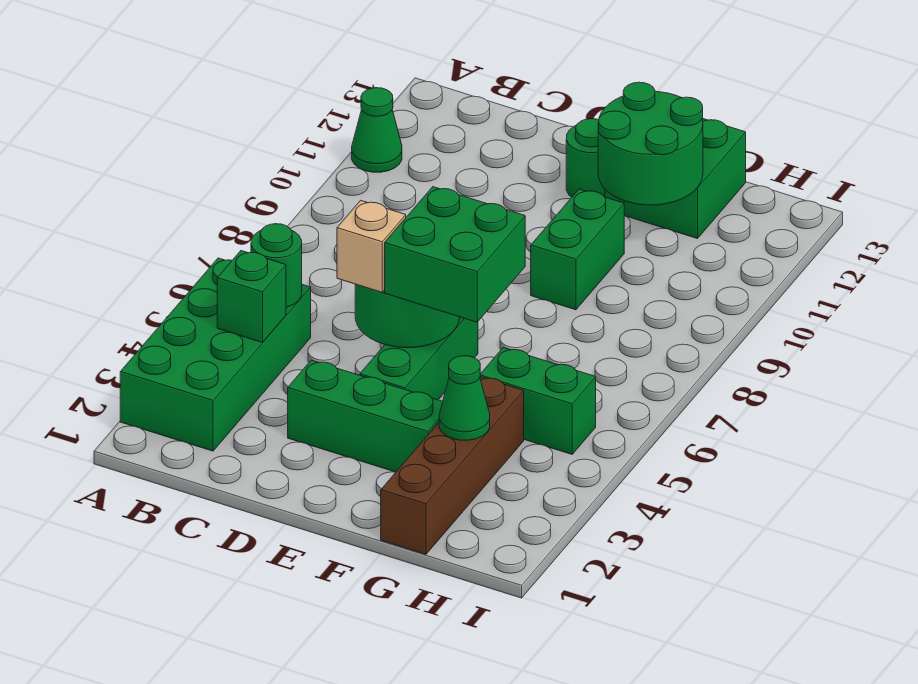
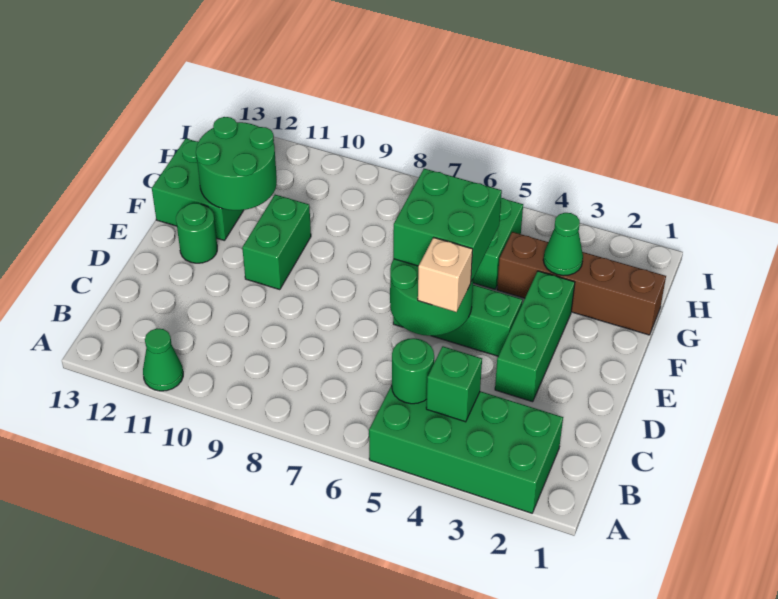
green 1x2 brick [531,189,624,310] -> green 1x2 brick turned to [242,195,311,290]

